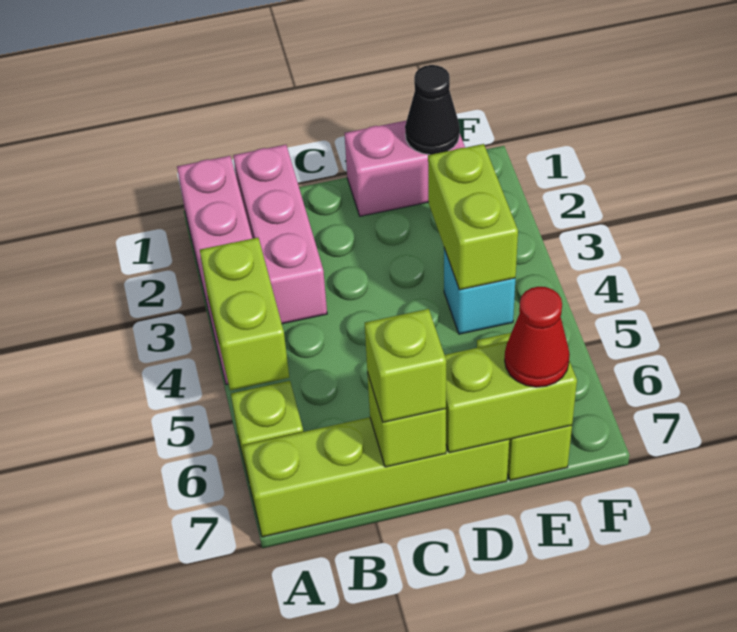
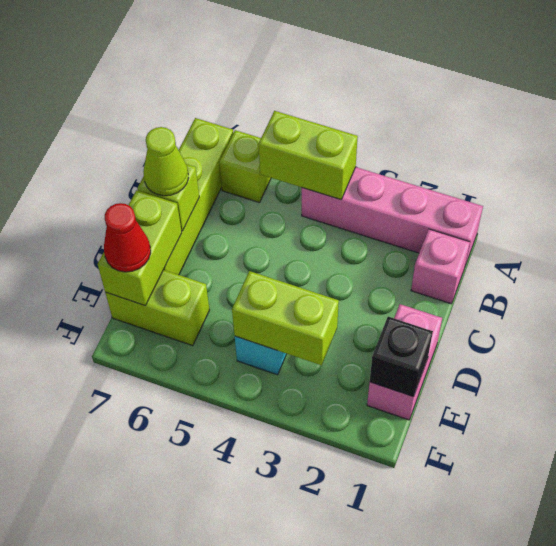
pink 1x3 brick [233,145,327,324] -> pink 1x1 brick [411,229,470,304]
lime 1x1 brick [365,309,446,422] -> lime 1x1 cone [143,127,188,196]
black 1x1 cone [405,65,460,155] -> black 1x1 brick [370,317,433,397]

